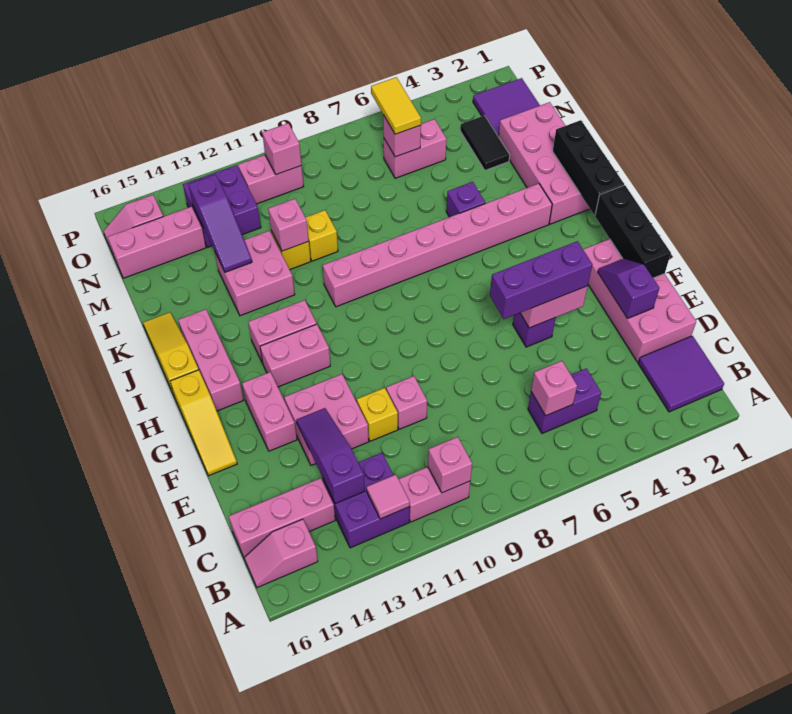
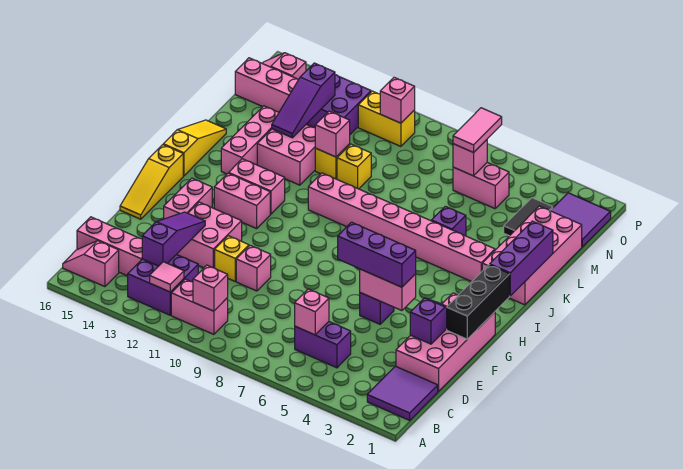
pink 1x3 brick [178,309,243,411] -> pink 1x3 brick moved to [221,106,279,174]
black 1x3 brick [553,120,624,215] -> purple 1x3 brick [490,221,553,296]
yellow 1x2 tile [371,77,421,134] -> pink 1x2 tile [453,108,502,152]
pink 1x2 brick [238,155,304,204] -> yellow 1x2 brick [358,91,415,146]

